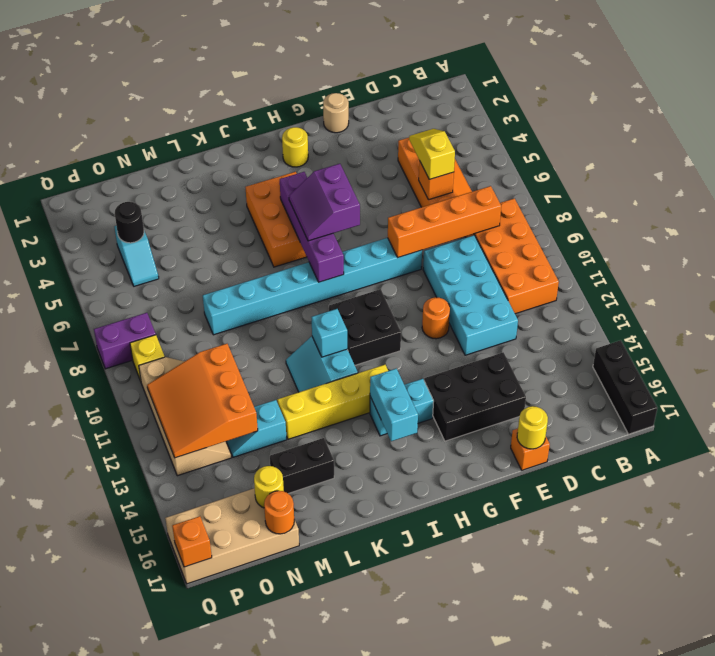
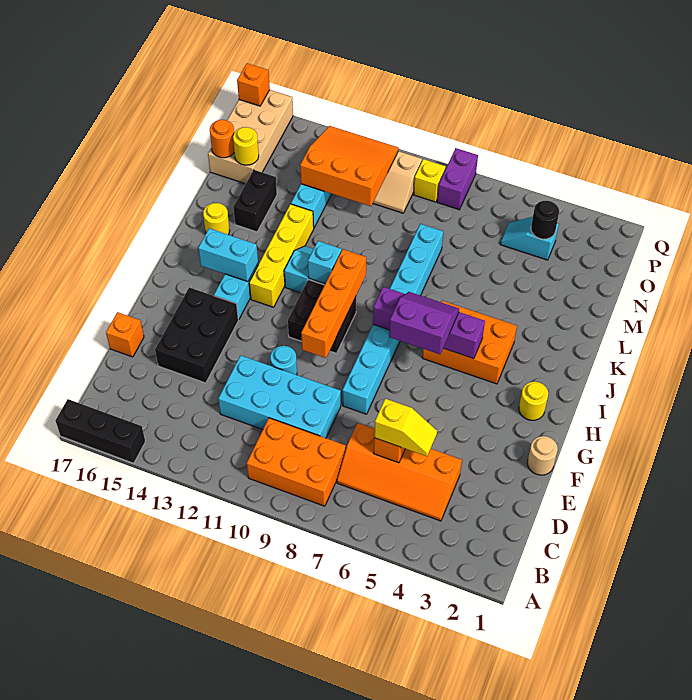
orange 2x4 brick [465,198,559,314] -> orange 2x3 brick [247,418,346,506]
orange 1x4 brick [388,186,501,258] -> orange 1x4 brick moved to [301,249,366,358]
yellow 1x1 round brick [517,406,548,449] -> yellow 1x1 round brick moved to [203,203,230,235]
orange 1x1 round brick [422,297,450,339] -> cyan 1x1 round brick [270,346,297,375]

